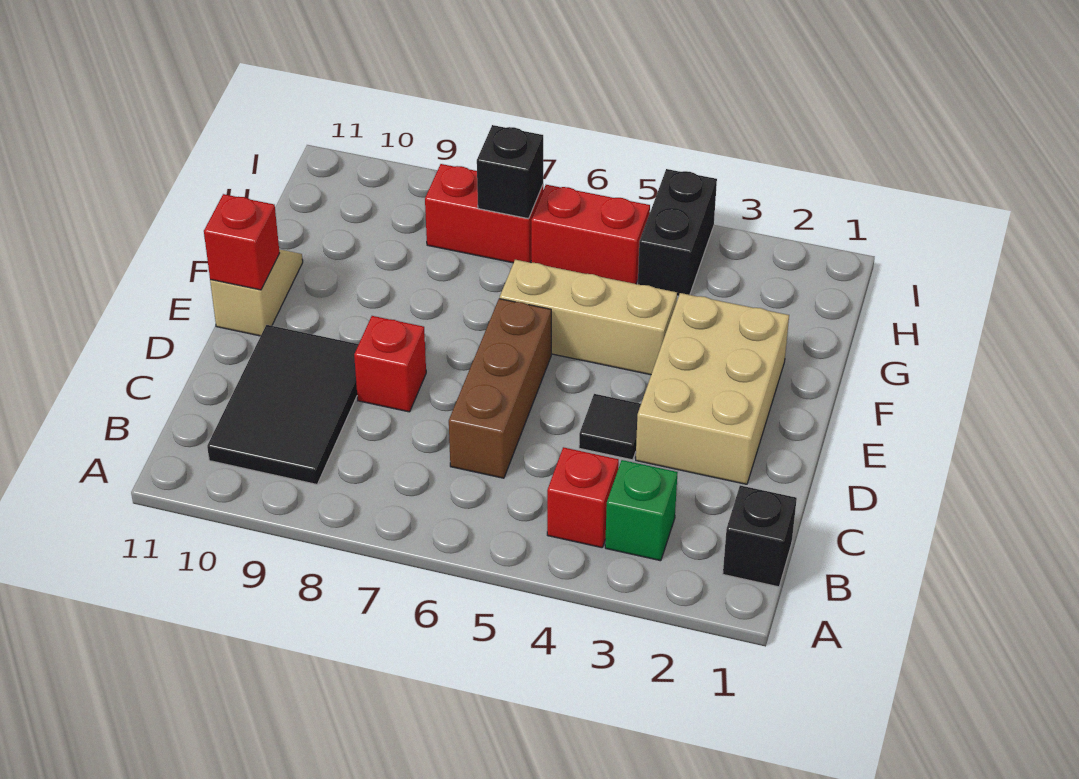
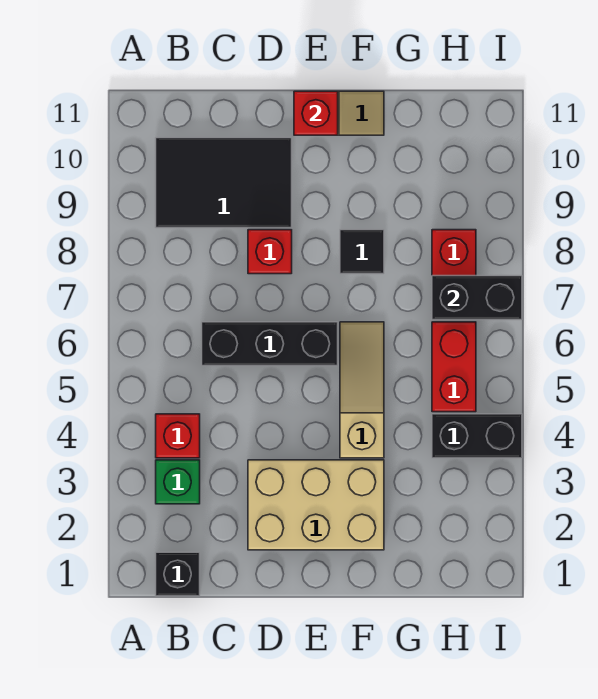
brown 1x3 brick [449,299,551,478] -> black 1x3 brick [202,322,338,366]
black 1x1 tile [579,394,641,460] -> black 1x1 tile moved to [340,230,384,274]
tan 1x3 brick [500,260,677,375] -> tan 1x3 slope [340,322,384,458]
black 1x1 brick [477,125,543,219] -> black 1x2 brick [432,276,522,320]

